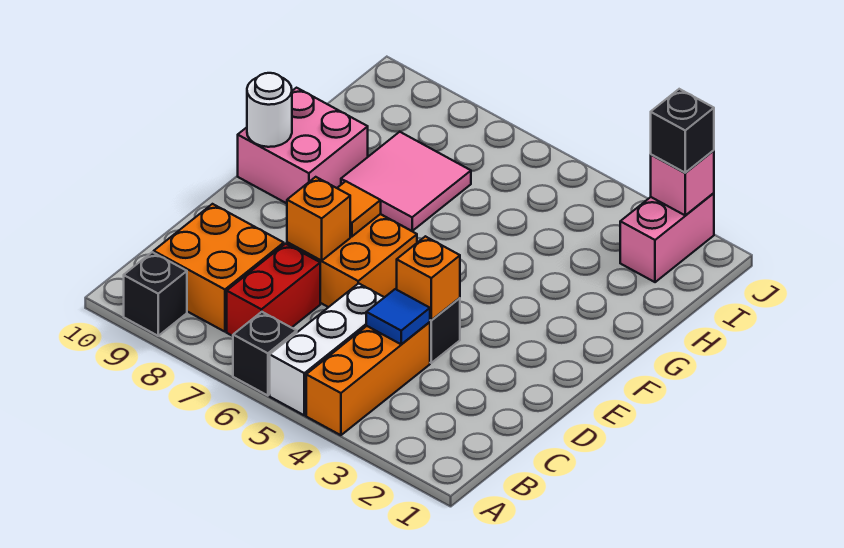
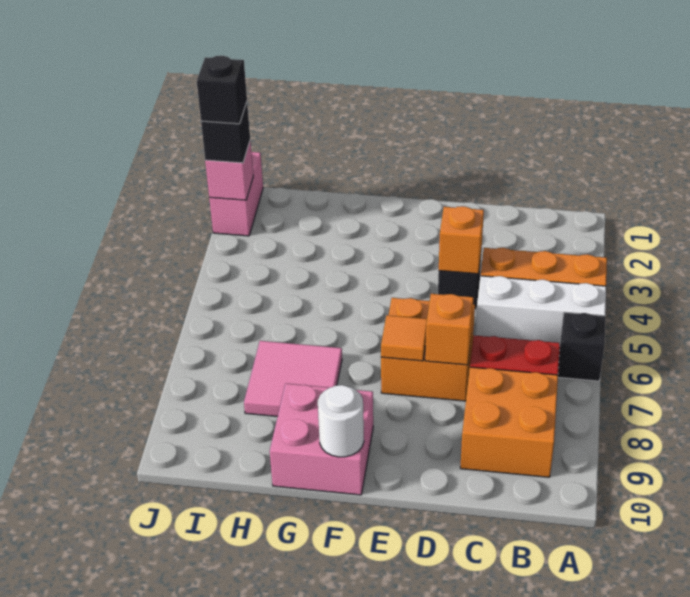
black 1x1 brick [124,252,187,336] -> black 1x1 brick moved to [197,56,247,124]
blue 1x1 tile [366,289,430,344] -> none
pink 1x2 brick [620,193,714,282] -> pink 1x2 brick turned to [209,152,263,236]

